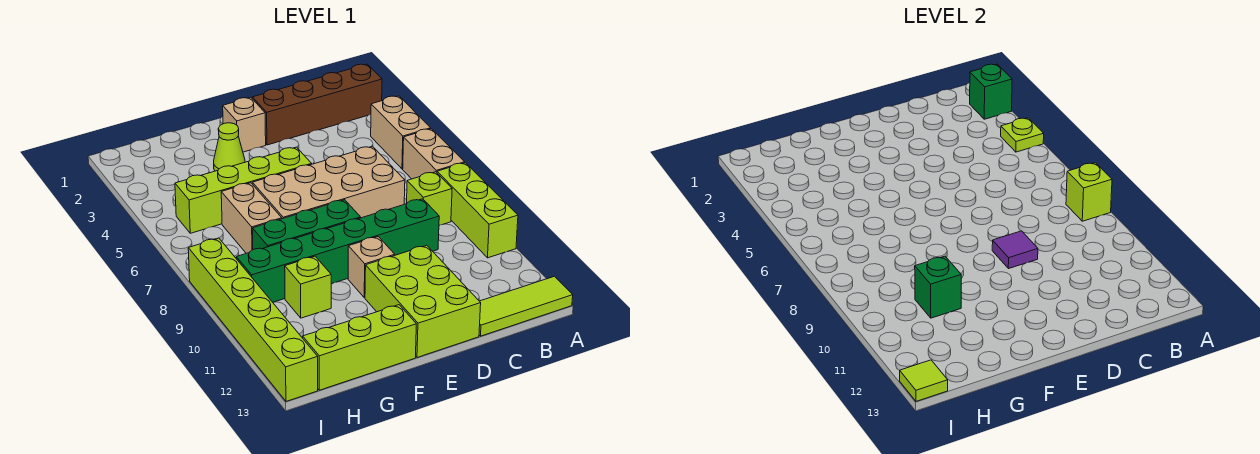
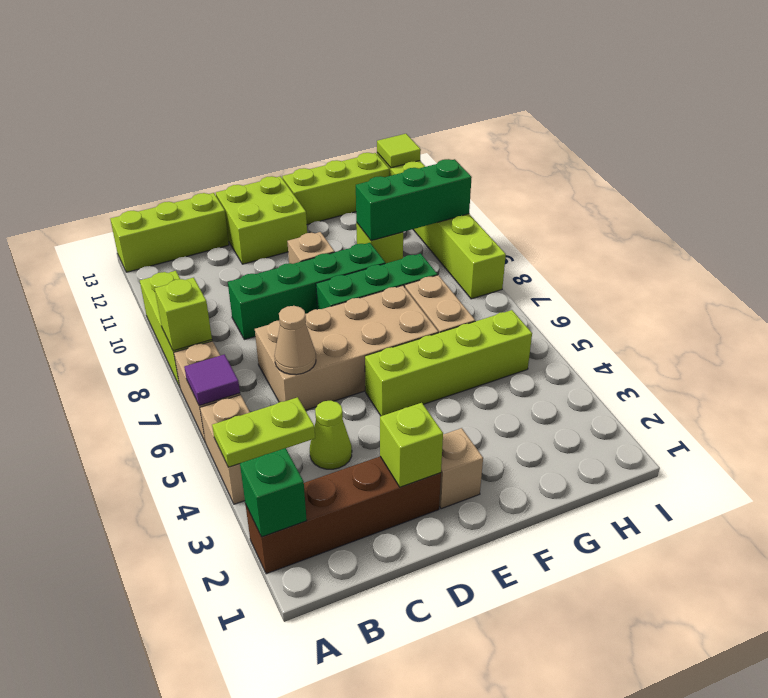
lime 1x1 plate [1001,118,1044,152] -> lime 1x2 plate [212,397,315,467]
lime 1x3 tile [479,276,573,336] -> lime 1x3 brick [110,193,229,272]
lime 1x1 brick [407,172,452,225] -> lime 1x1 brick moved to [380,403,443,487]
none -> tan 1x1 cone [275,306,316,375]
green 1x6 brick [236,199,439,302] -> green 1x4 brick [228,243,385,340]
purple 1x1 tile [992,231,1038,269] -> purple 1x1 tile moved to [184,354,240,406]
lime 2x3 brick [365,245,481,358] -> lime 2x2 brick [216,176,307,264]
lime 1x1 cone [214,123,245,171] -> lime 1x1 cone moved to [310,401,352,469]
green 1x1 brick [915,256,961,318] -> green 1x3 brick [356,159,472,241]

